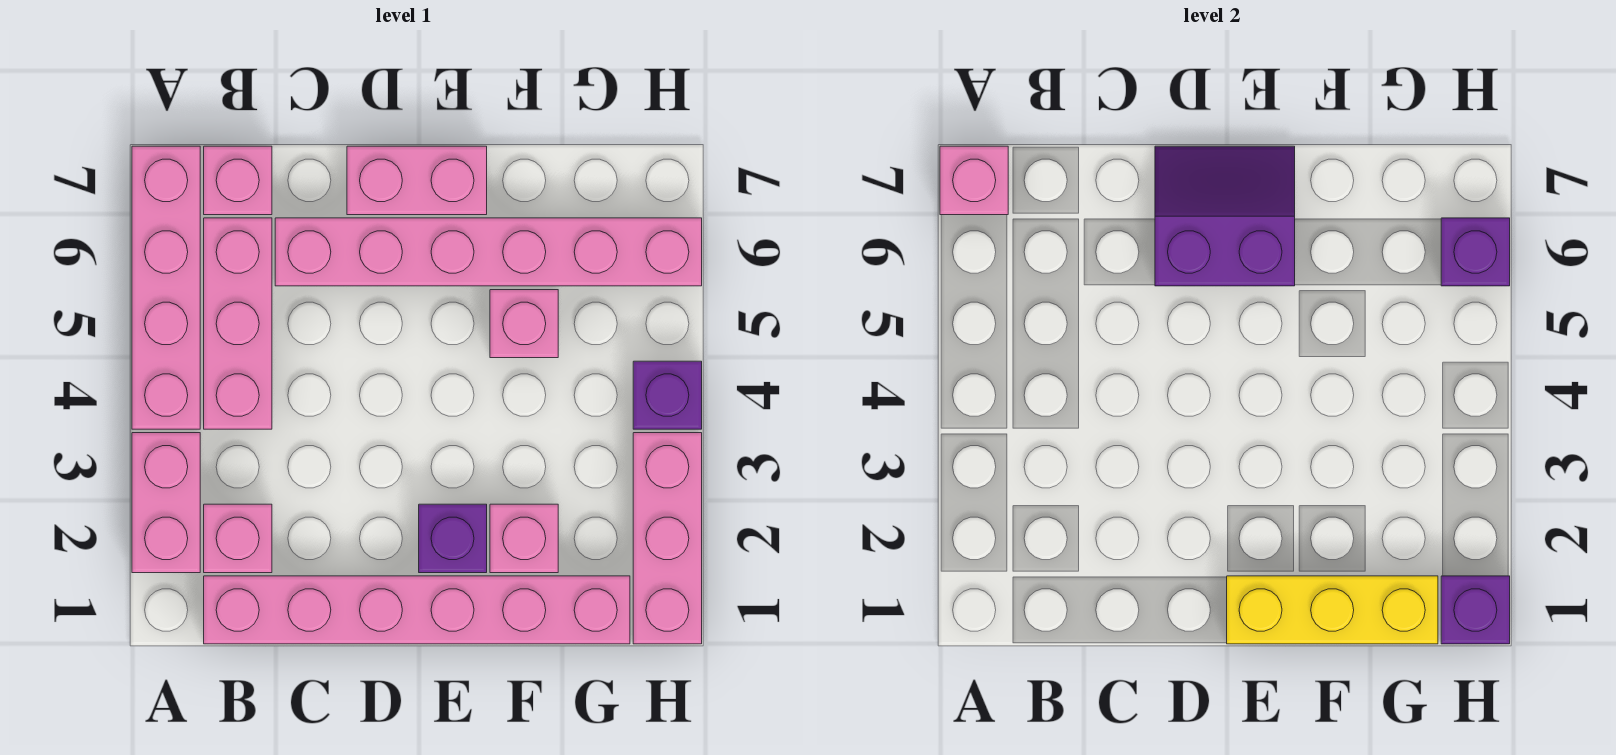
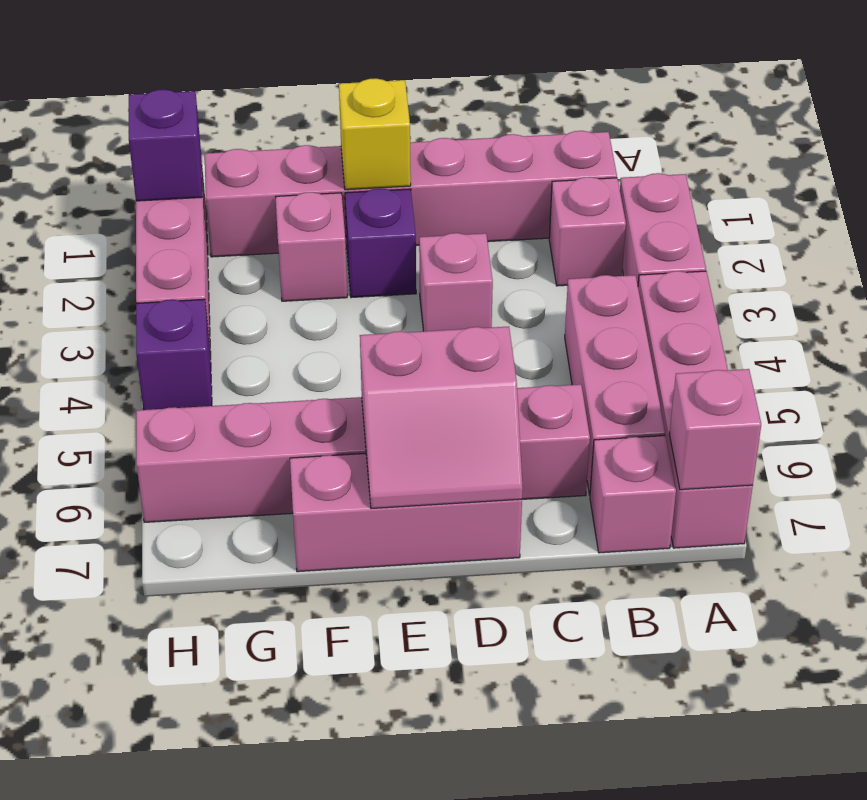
purple 2x2 slope [1155,146,1295,286] -> pink 2x2 slope [360,327,523,509]
pink 1x2 brick [347,146,487,215] -> pink 1x3 brick [290,454,522,572]
yellow 1x3 brick [1227,576,1438,644] -> yellow 1x1 brick [339,79,411,190]
pink 1x1 brick [490,290,558,358] -> pink 1x1 brick moved to [419,233,493,331]
purple 1x1 brick [1441,218,1510,286] -> none

